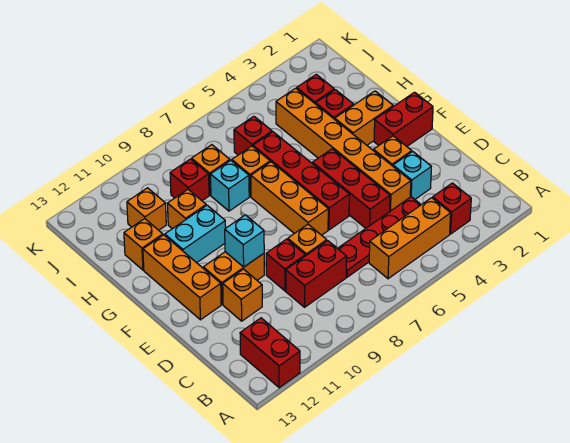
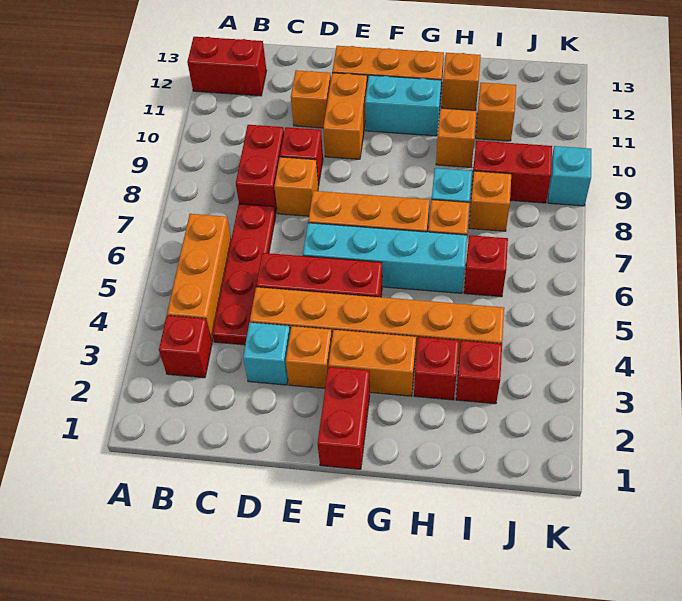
red 1x4 brick [253,132,349,230] -> cyan 1x4 brick [303,223,467,293]
cyan 1x1 brick [225,215,264,267] -> cyan 1x1 brick moved to [548,146,591,206]
orange 1x2 brick [335,91,393,145] -> orange 1x2 brick turned to [328,330,416,396]
cyan 1x2 brick [165,205,226,263] -> cyan 1x2 brick turned to [365,75,441,136]
red 1x1 brick [170,159,209,201] -> red 1x2 brick [472,141,552,203]

